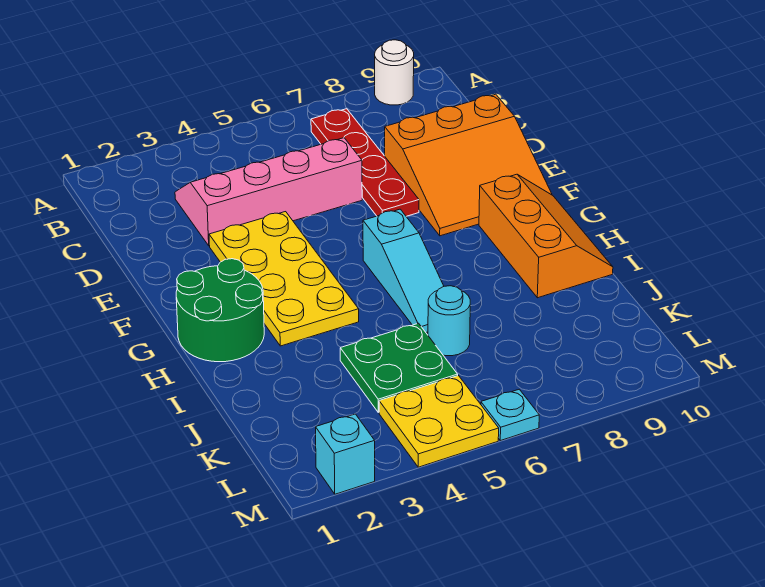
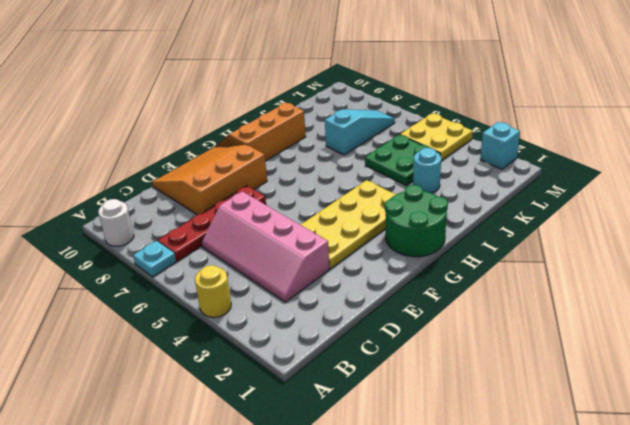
none -> yellow 1x1 round brick [195,265,231,317]
orange 3x3 slope [385,94,552,236] -> orange 3x3 slope turned to [152,145,267,215]
cyan 1x3 slope [363,209,444,332] -> cyan 1x3 slope moved to [325,109,395,155]
cyan 1x1 round brick [428,286,470,356] -> cyan 1x1 round brick moved to [413,148,441,193]
cyan 1x1 plate [481,389,539,441] -> cyan 1x1 plate moved to [133,241,176,277]

